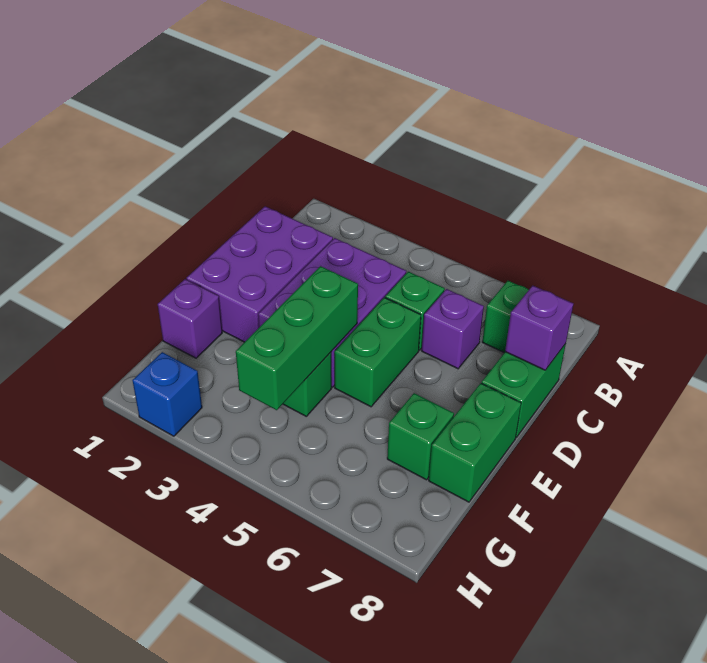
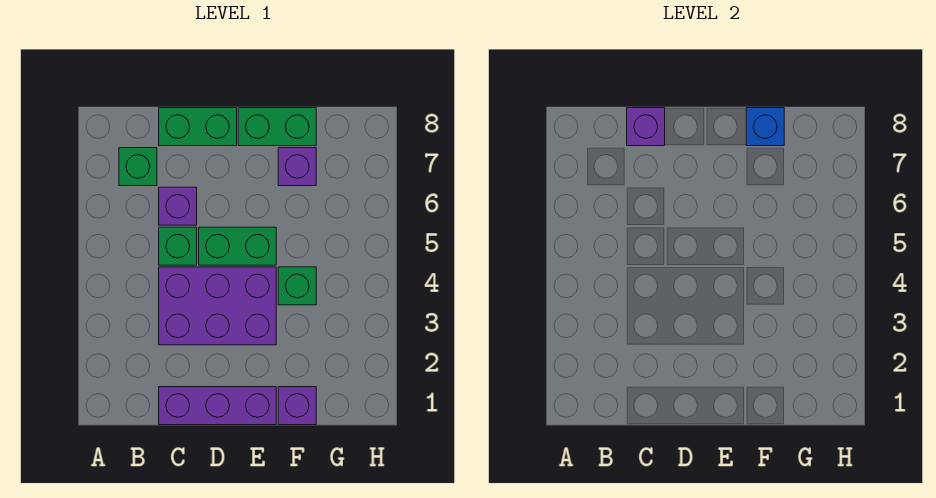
purple 2x3 brick [186,206,333,342] -> purple 1x3 brick [159,387,276,425]
green 1x3 brick [236,266,358,410] -> none
green 1x1 brick [387,393,454,480] -> purple 1x1 brick [278,148,316,186]
blue 1x1 brick [133,352,202,436] -> blue 1x1 brick moved to [746,108,784,146]

